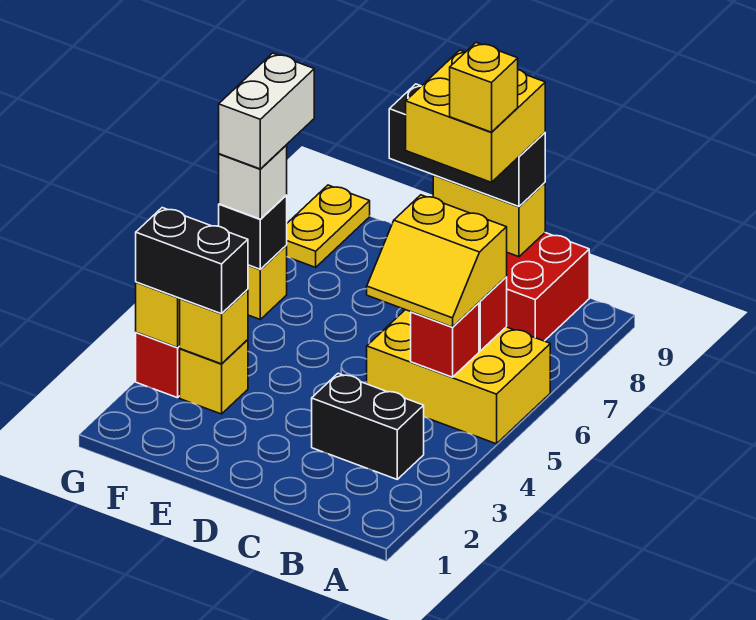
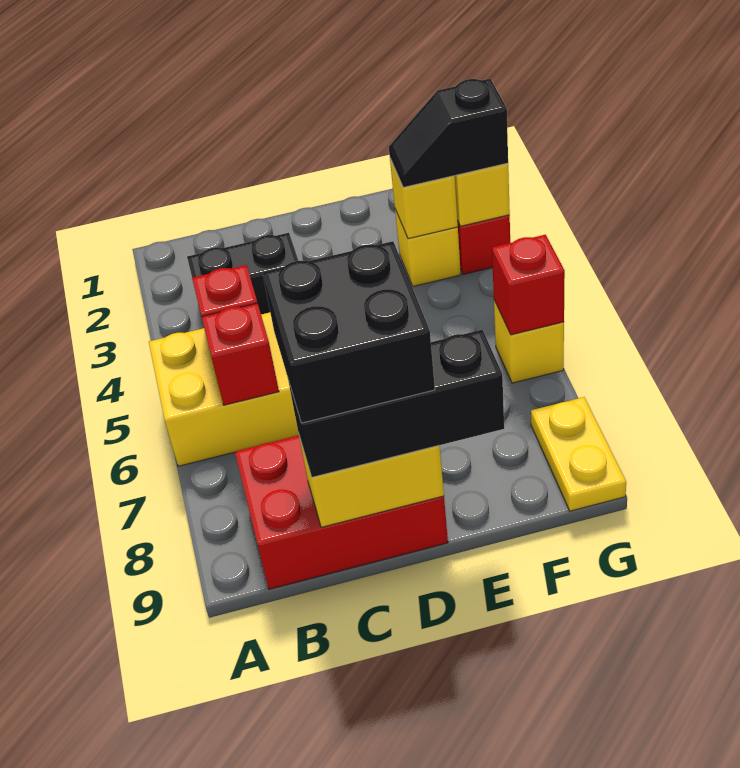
yellow 2x2 slope [367,195,507,327] -> none
yellow 2x2 brick [406,50,545,182] -> black 2x2 brick [262,241,435,423]
yellow 1x1 brick [450,43,518,132] -> none
black 1x2 brick [136,208,248,314] -> black 1x2 slope [389,79,508,187]
black 1x1 brick [219,195,287,269] -> red 1x1 brick [492,235,565,335]
white 1x1 brick [219,145,287,219] -> none
white 1x2 brick [219,53,314,169] -> none

